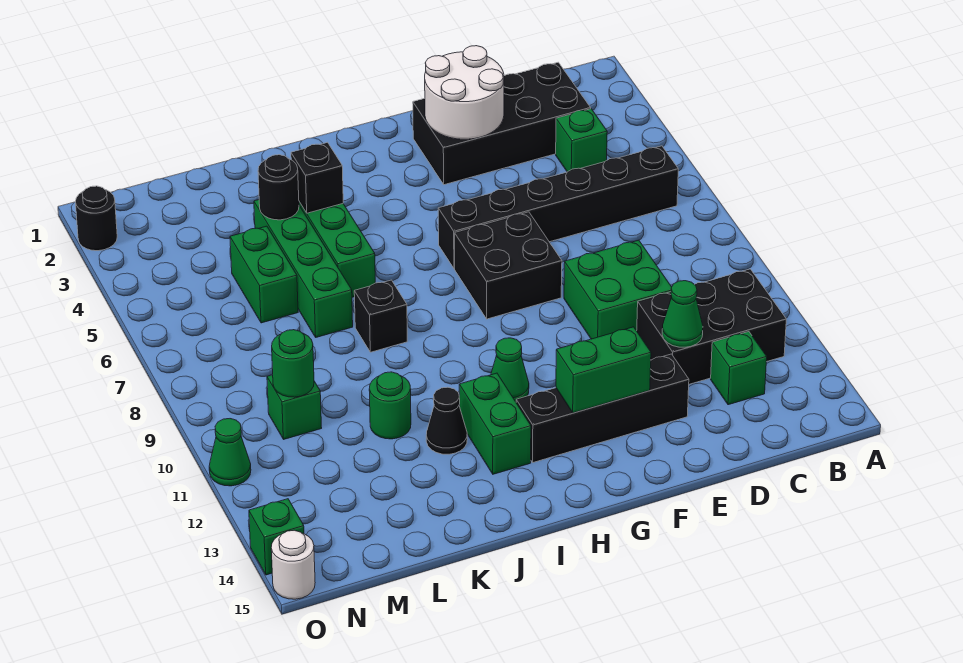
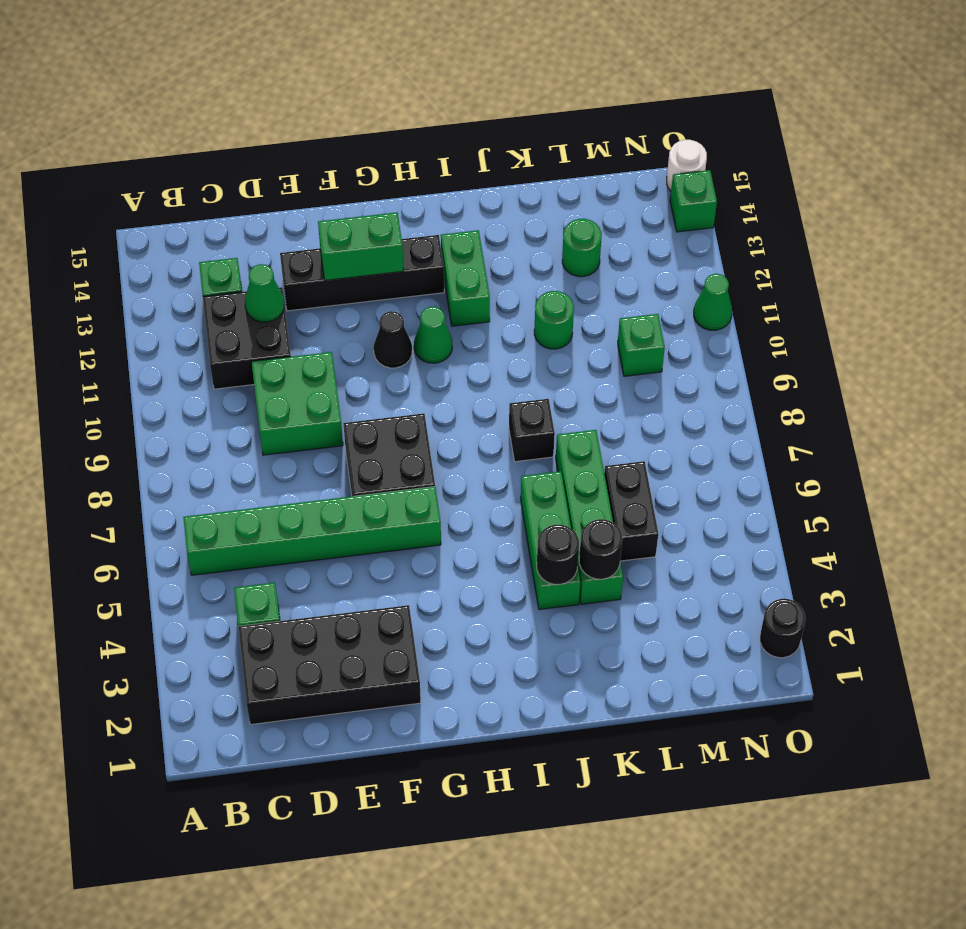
black 1x6 brick [438,146,678,269] -> green 1x6 brick [183,487,441,575]
black 2x3 brick [637,269,786,384] -> black 2x2 brick [203,287,291,389]
white 2x2 round brick [425,46,504,139] -> none
black 1x1 brick [291,142,343,213] -> black 1x1 round brick [537,525,579,585]
black 1x1 cone [426,387,467,454] -> black 1x1 cone moved to [374,311,412,368]
green 1x2 brick [230,226,298,323] -> black 1x2 brick [604,461,658,561]
green 1x1 round brick [272,330,314,397] -> green 1x1 round brick moved to [562,219,602,277]

